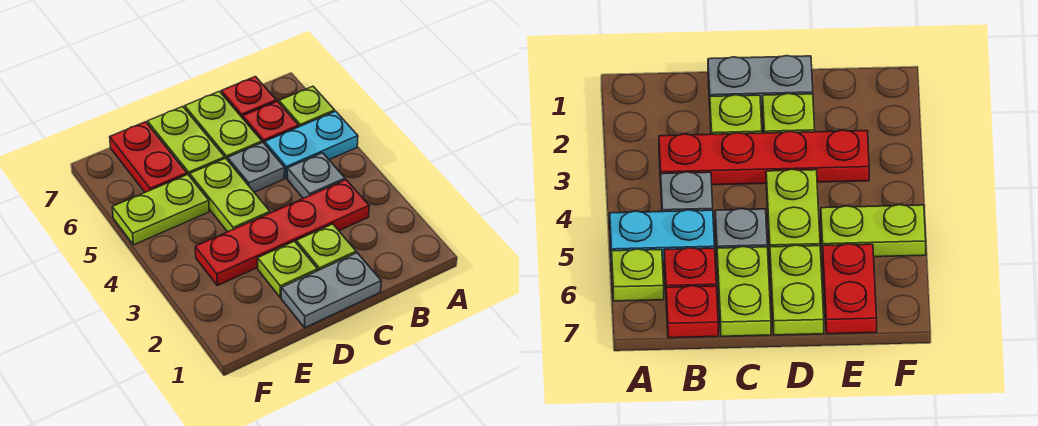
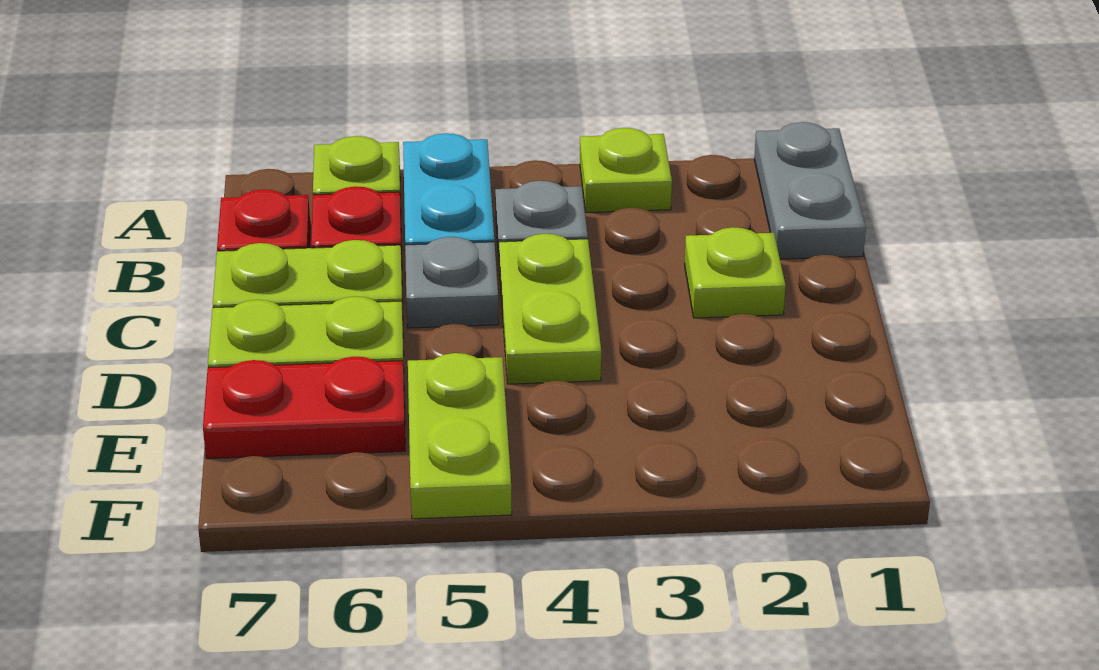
red 1x4 plate [195,180,369,286] -> none
grey 1x2 plate [281,253,381,328] -> grey 1x2 plate moved to [754,122,866,259]
lime 1x1 plate [258,241,318,297] -> lime 1x1 plate moved to [580,128,672,213]
lime 1x2 plate [190,158,270,232] -> lime 1x2 plate turned to [499,234,601,384]

